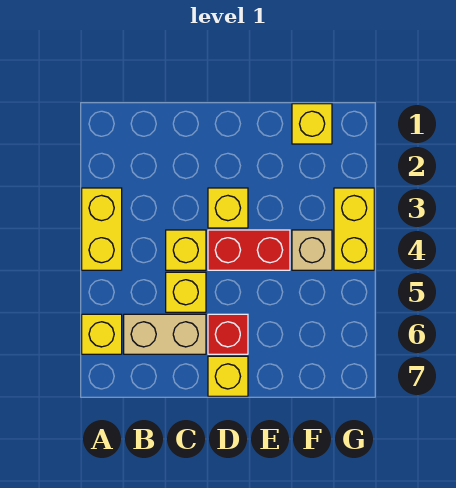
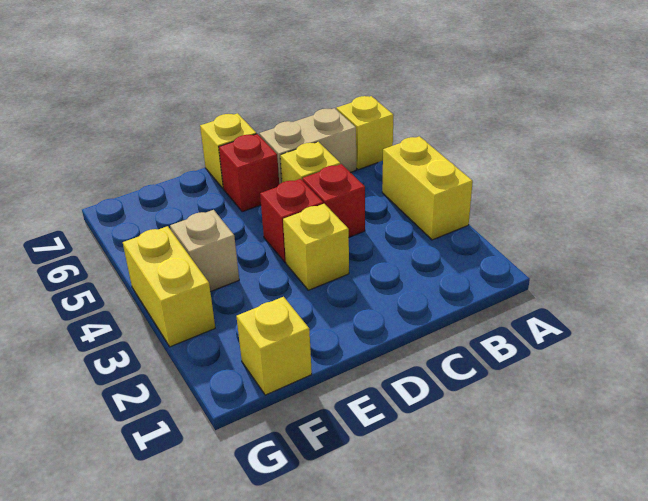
yellow 1x1 brick [166,230,206,270] -> red 1x1 brick [303,164,365,237]
red 1x2 brick [208,230,290,270] -> red 1x1 brick [260,179,323,262]

